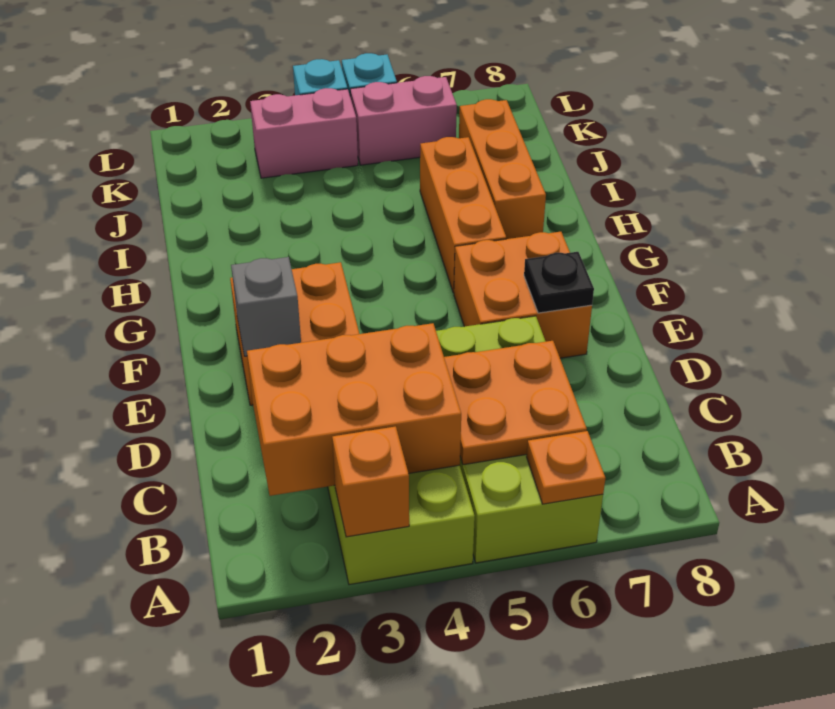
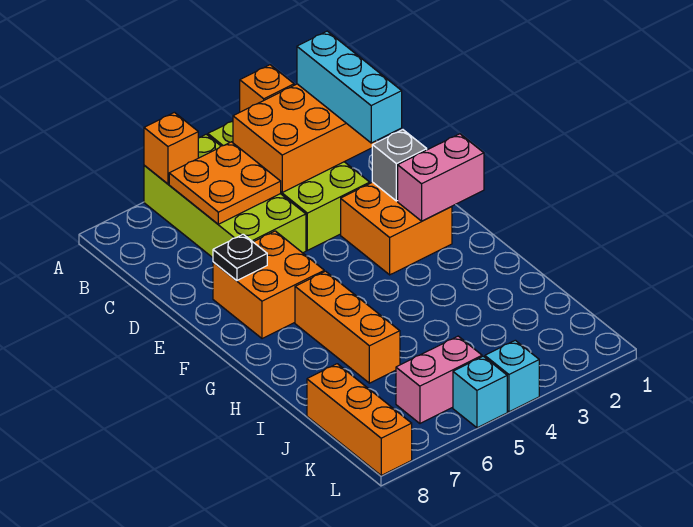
orange 1x1 plate [527,431,605,504] -> orange 1x1 brick [144,112,198,184]
none -> cyan 1x3 brick [297,31,402,143]
orange 1x3 brick [459,99,546,239] -> orange 1x3 brick moved to [307,364,412,475]
pink 1x2 brick [250,88,358,178] -> pink 1x2 brick moved to [398,134,484,221]

